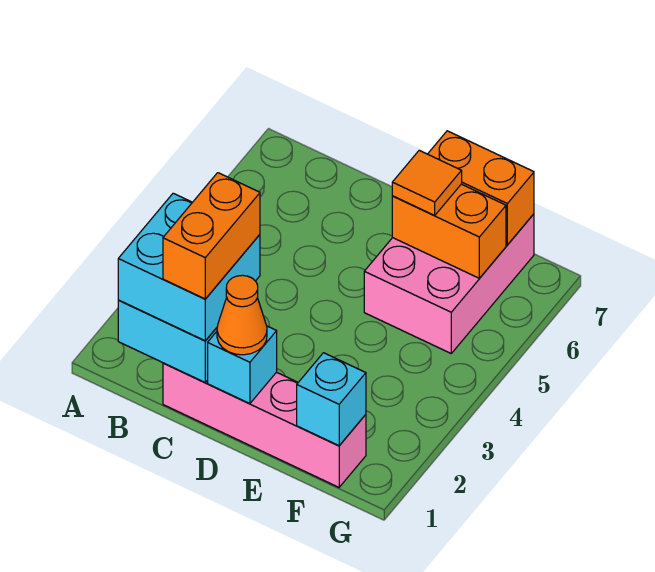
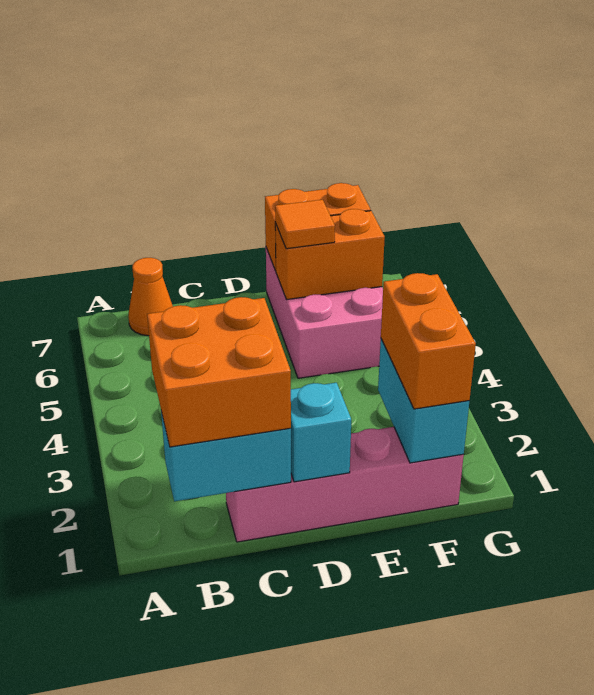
cyan 2x2 brick [118,193,260,341] -> orange 2x2 brick [147,297,291,447]
orange 1x2 brick [163,173,260,299] -> orange 1x2 brick moved to [381,273,476,409]
orange 1x1 cone [217,275,267,355] -> orange 1x1 cone moved to [128,258,173,336]
cyan 1x1 brick [297,353,366,446] -> cyan 1x2 brick [378,339,469,463]

